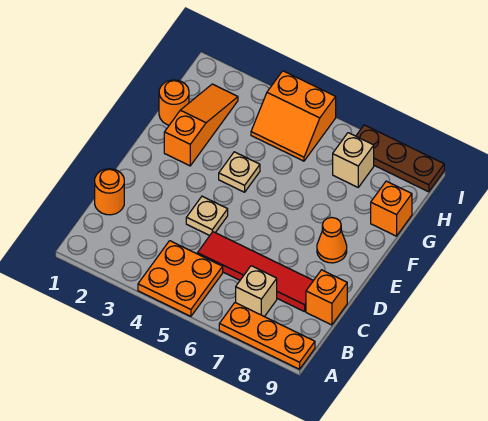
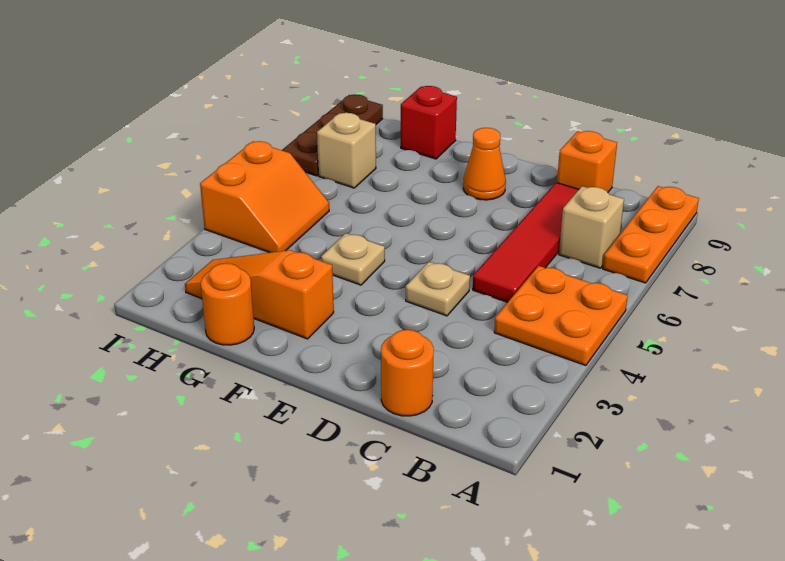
orange 1x1 brick [371,181,412,236] -> red 1x1 brick [401,86,457,159]

